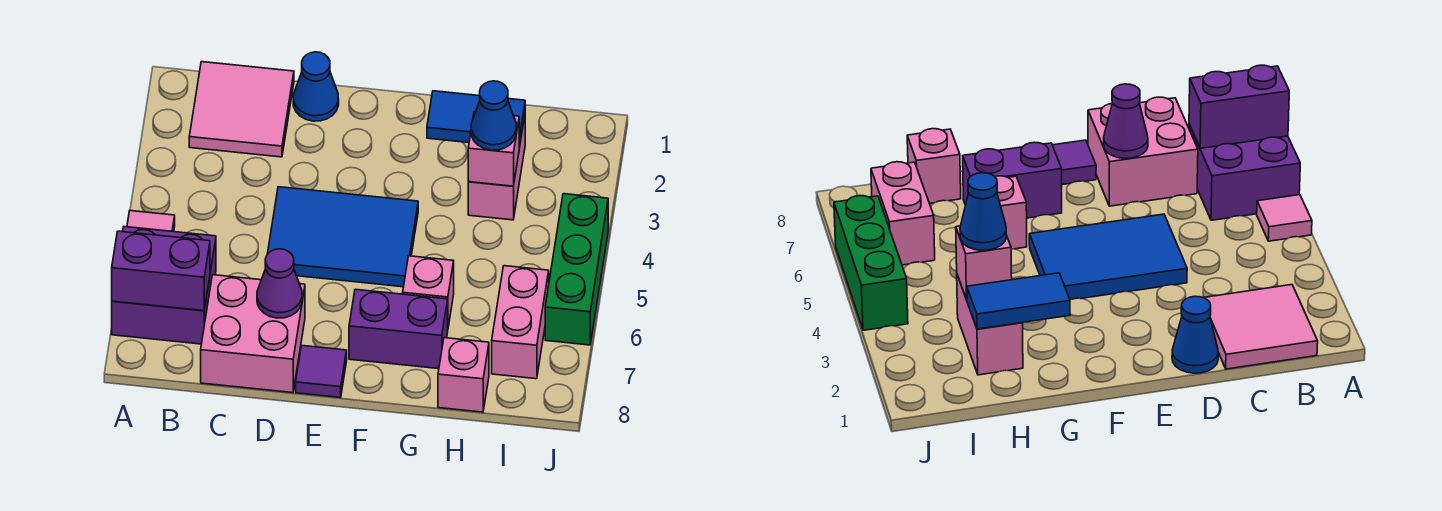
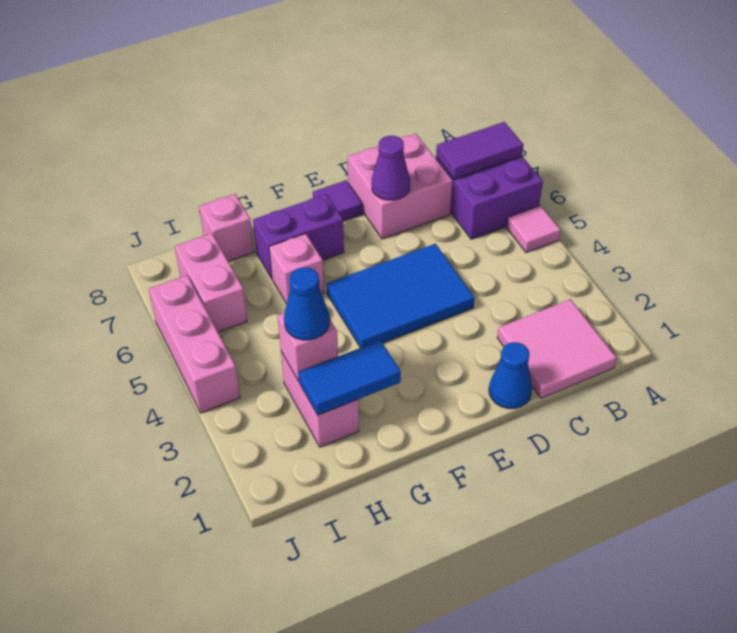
purple 1x2 brick [112,231,210,311] -> purple 1x2 tile [436,122,524,180]
green 1x3 brick [545,194,608,345] -> pink 1x3 brick [149,275,240,413]

